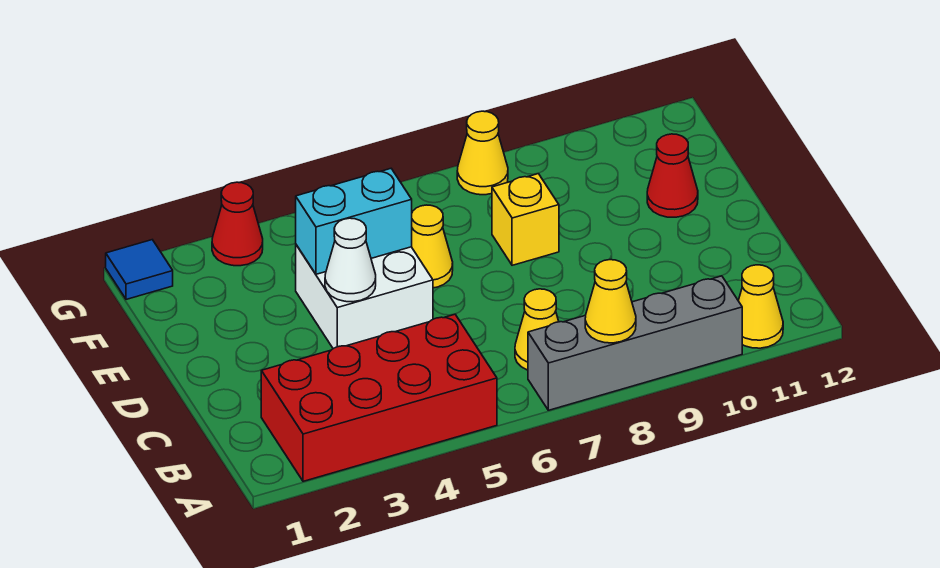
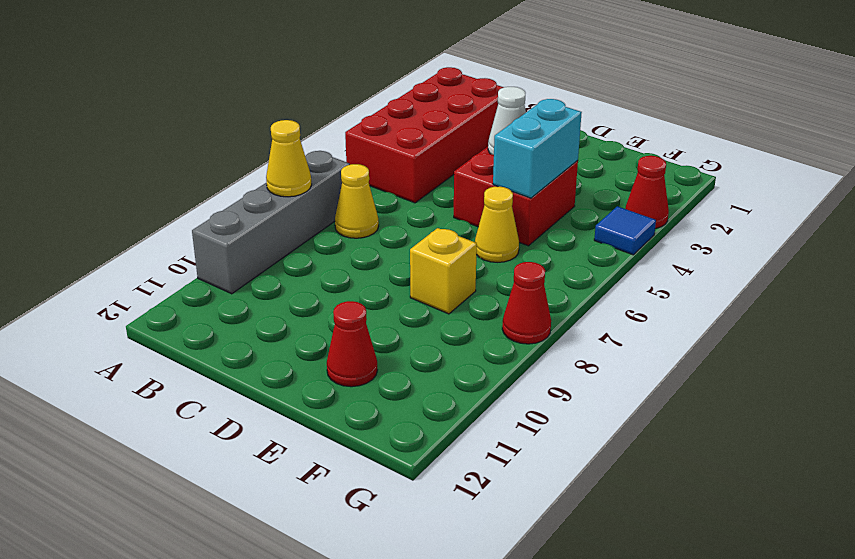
yellow 1x1 cone [738,265,783,348] -> none
white 2x2 brick [296,245,433,349] -> red 2x2 brick [454,147,578,246]
blue 1x1 tile [106,240,173,299] -> blue 1x1 tile moved to [594,206,656,255]
yellow 1x1 cone [457,111,508,195] -> red 1x1 cone [502,262,551,344]

